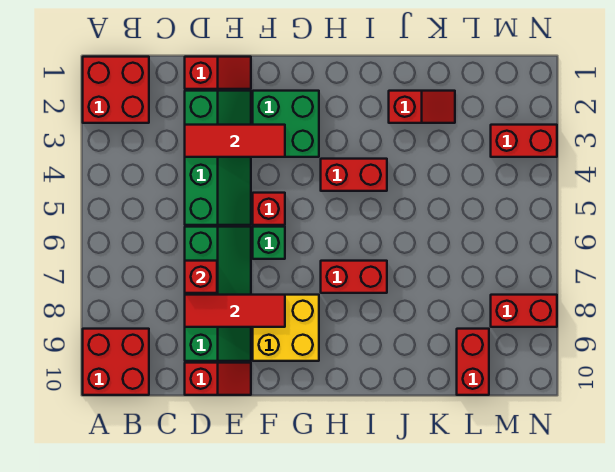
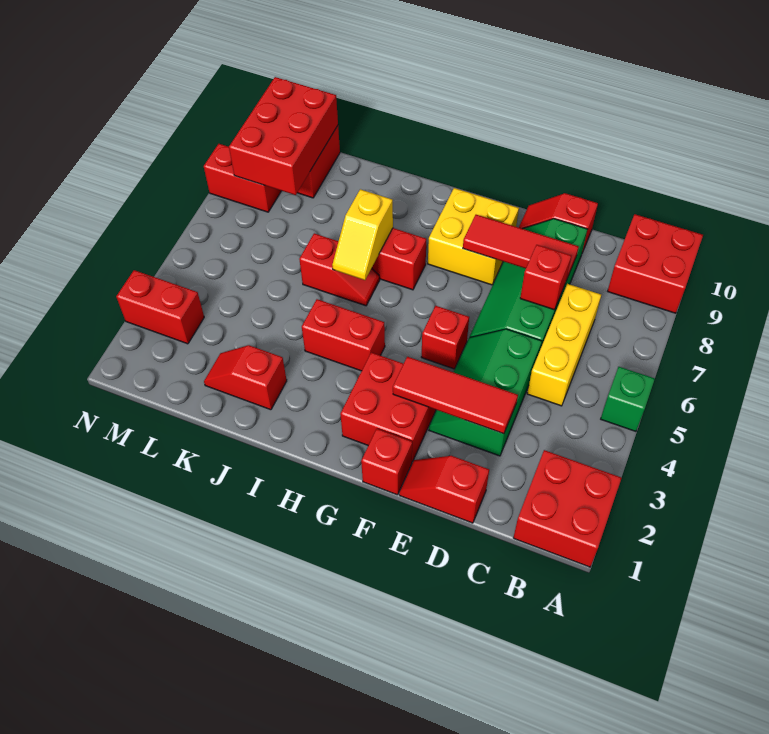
none -> yellow 1x3 brick [527,284,601,406]
green 2x4 slope [185,91,251,225] -> green 2x3 slope [429,329,542,456]
none -> red 1x1 brick [361,429,412,495]
green 2x2 brick [253,91,319,157] -> red 2x2 brick [340,353,436,462]
green 1x1 brick [253,227,285,259] -> green 1x1 brick moved to [601,367,655,431]
none -> red 1x2 slope [299,233,380,306]
none -> yellow 1x2 slope [332,189,393,280]
none -> red 2x3 brick [229,77,338,195]

